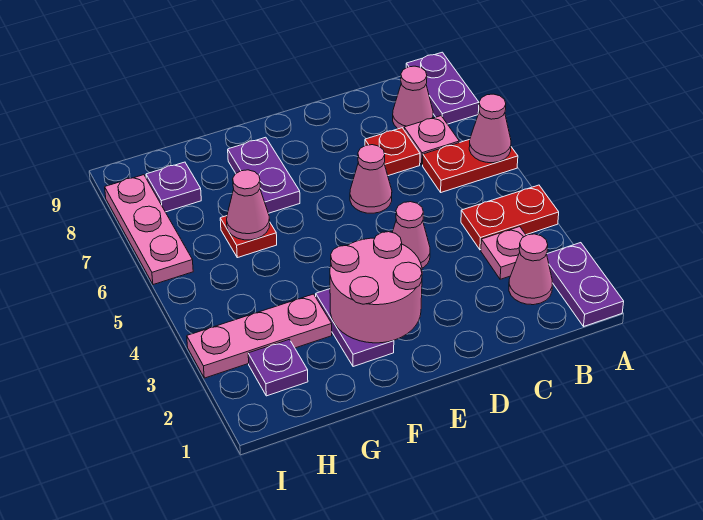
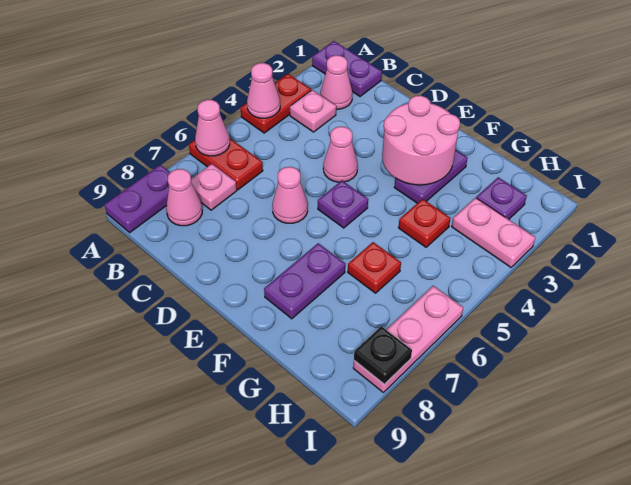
purple 1x2 plate [547,243,624,326] -> purple 1x2 plate turned to [312,41,382,97]
red 1x2 plate [461,185,559,250] -> red 1x2 plate turned to [241,74,311,133]
red 1x1 plate [365,128,420,176] -> red 1x1 plate moved to [398,199,451,247]
pink 1x3 plate [187,294,332,378] -> pink 1x2 plate [452,198,535,267]
pink 1x1 cone [227,170,270,240] -> pink 1x1 cone moved to [247,63,280,118]
purple 1x1 plate [146,162,201,212] -> purple 1x1 plate moved to [318,181,368,228]
none -> black 1x1 plate [354,326,412,384]

